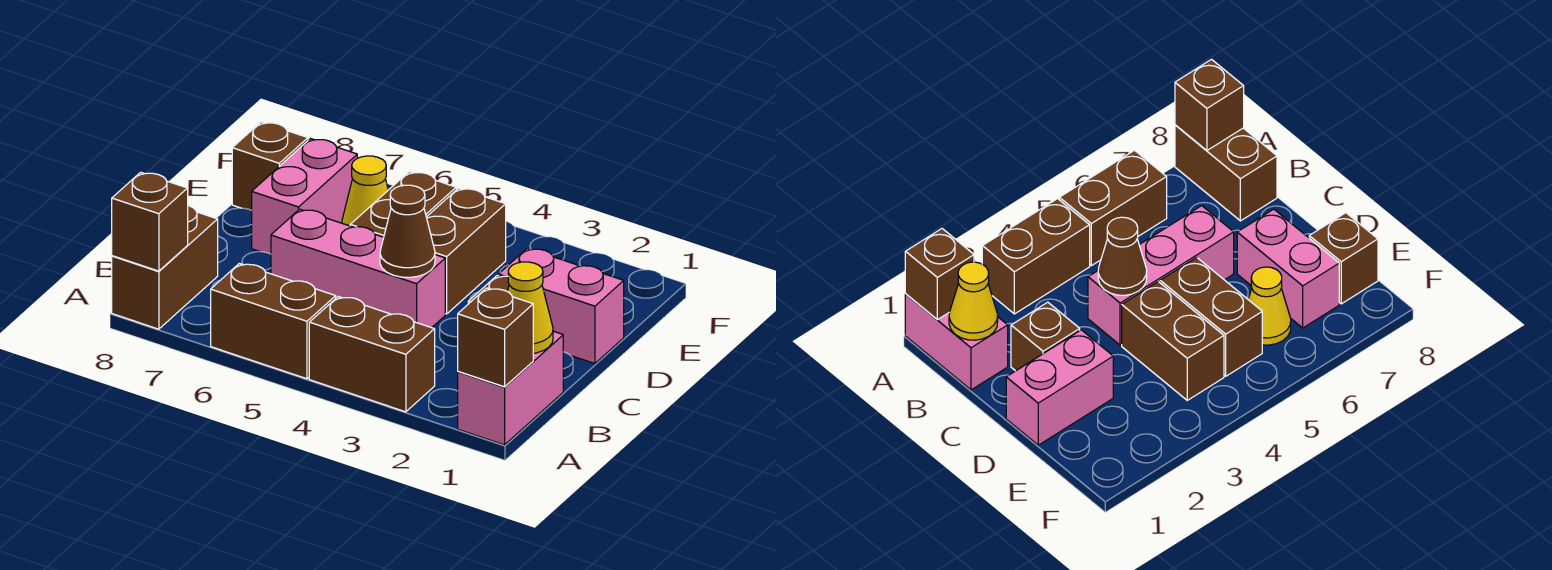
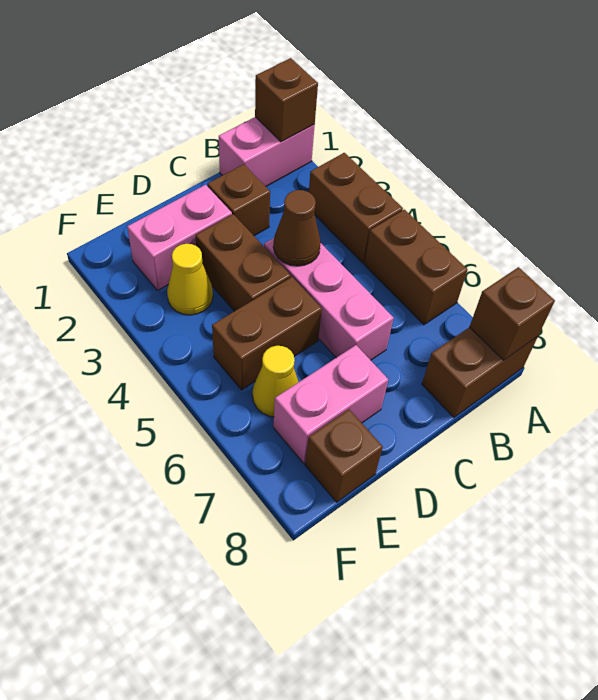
yellow 1x1 cone [507,262,553,353] -> yellow 1x1 cone moved to [167,244,213,315]
pink 1x2 brick [499,248,624,364] -> pink 1x2 brick turned to [127,185,232,290]
brown 1x2 brick [426,188,506,314] -> brown 1x2 brick turned to [196,214,291,311]

